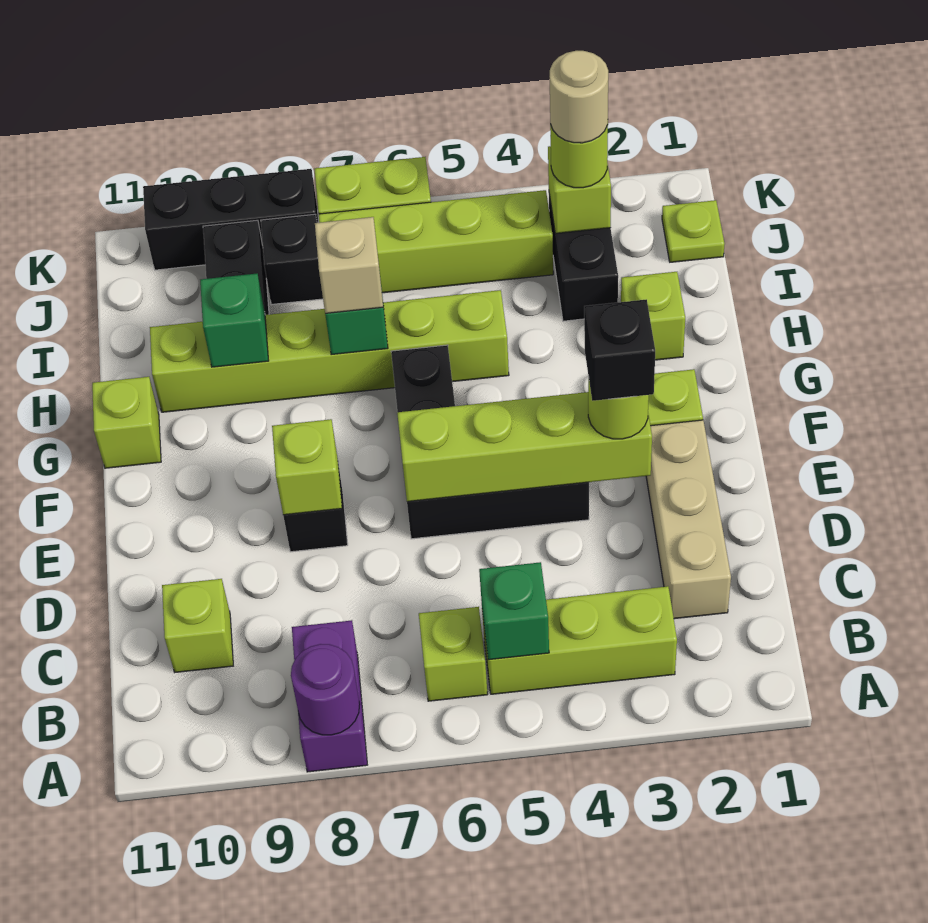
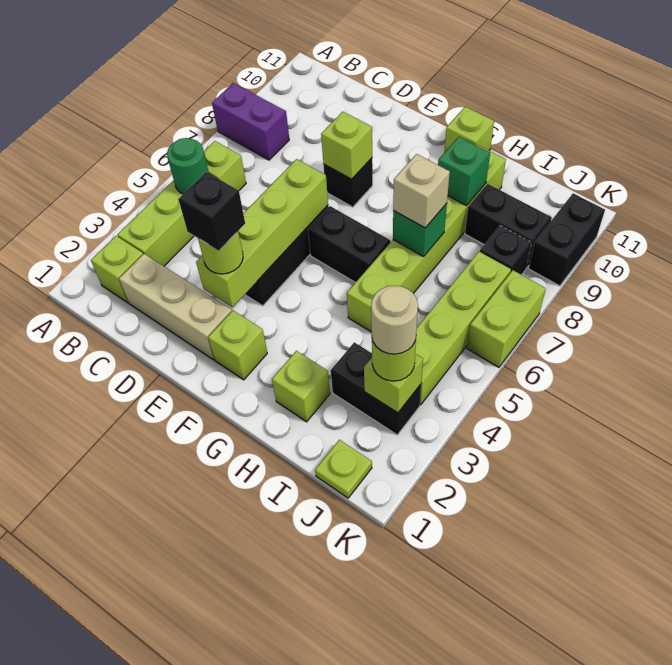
purple 1x1 round brick [291,644,360,735] -> none
green 1x1 brick [479,562,549,660] -> green 1x1 round brick [167,138,209,194]
lime 1x1 brick [162,579,233,672] -> lime 1x1 brick moved to [91,236,143,303]
black 1x3 brick [143,169,319,270] -> black 1x2 brick [529,193,605,286]

